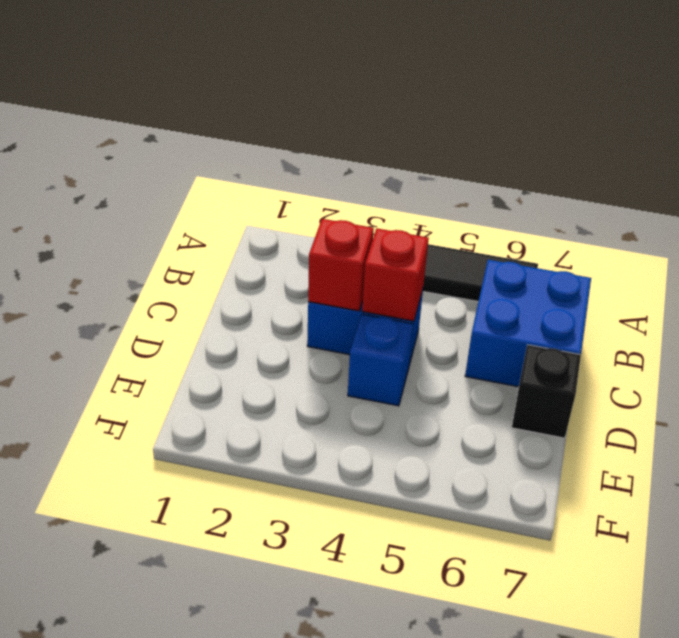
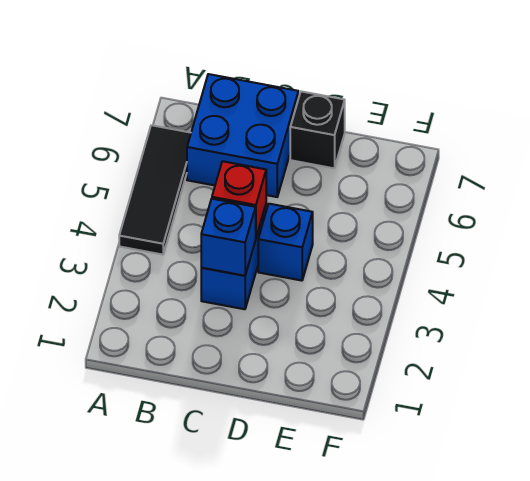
red 1x1 brick [308,219,374,311] -> blue 1x1 brick [201,199,256,276]

